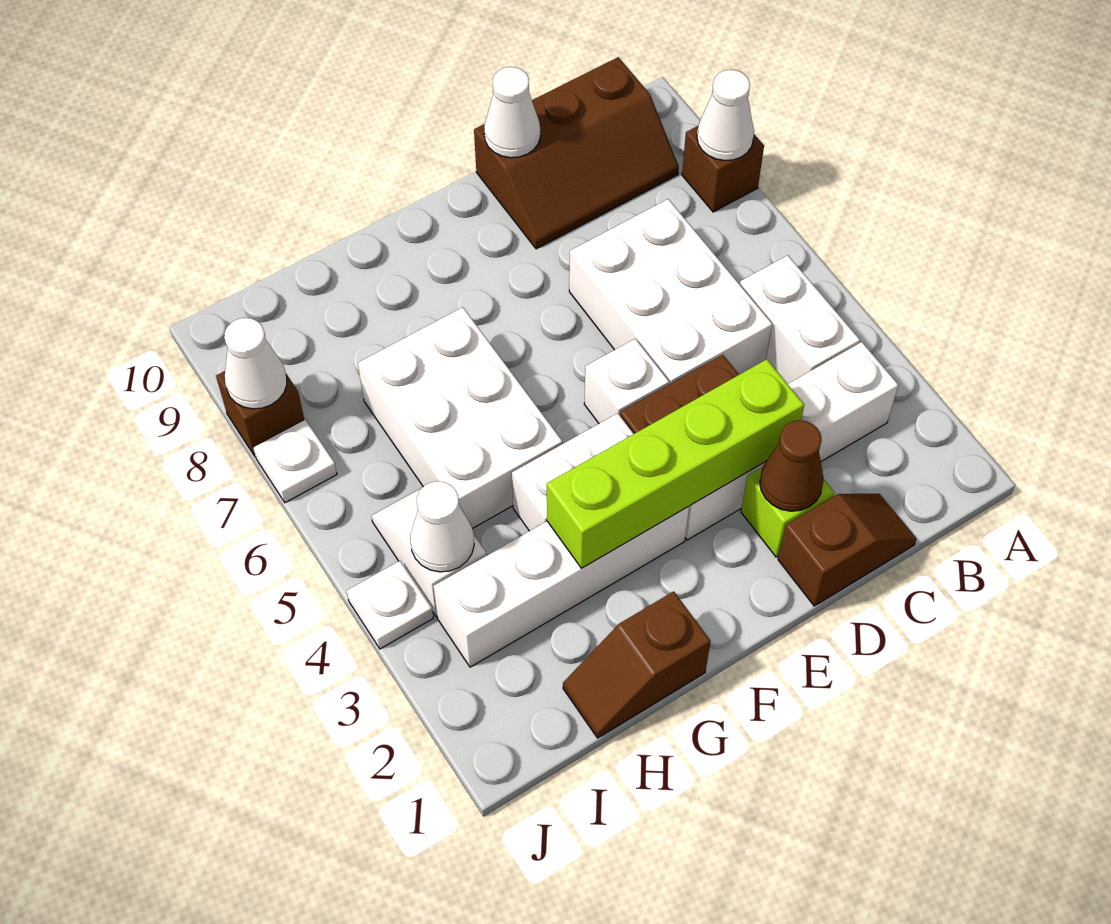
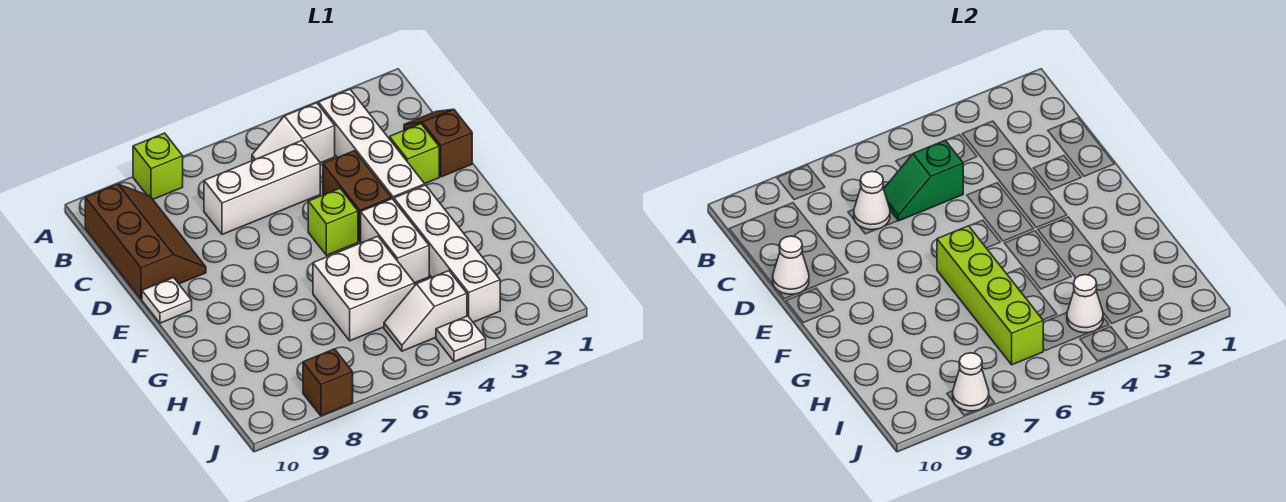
brown 1x1 brick [682,126,764,212] -> lime 1x1 brick [133,133,183,199]
white 1x1 cone [697,70,754,161] -> white 1x1 cone moved to [854,171,890,230]
white 1x2 brick [740,255,860,384] -> white 1x2 slope [252,103,335,163]
white 2x3 brick [569,199,772,384] -> white 1x3 brick [204,140,320,235]
none -> green 1x2 slope [884,140,963,221]
brown 1x1 cone [760,420,824,511] -> none
lime 1x4 brick [547,359,804,568] -> lime 1x4 brick moved to [937,226,1043,365]
white 1x1 brick [584,339,669,423] -> lime 1x1 brick [308,188,358,255]
brown 1x2 slope [563,591,711,738] -> none
white 2x3 brick [358,307,562,529] -> white 2x2 brick [313,236,415,341]
white 1x1 plate [253,420,337,503] -> white 1x1 plate moved to [142,278,192,323]

